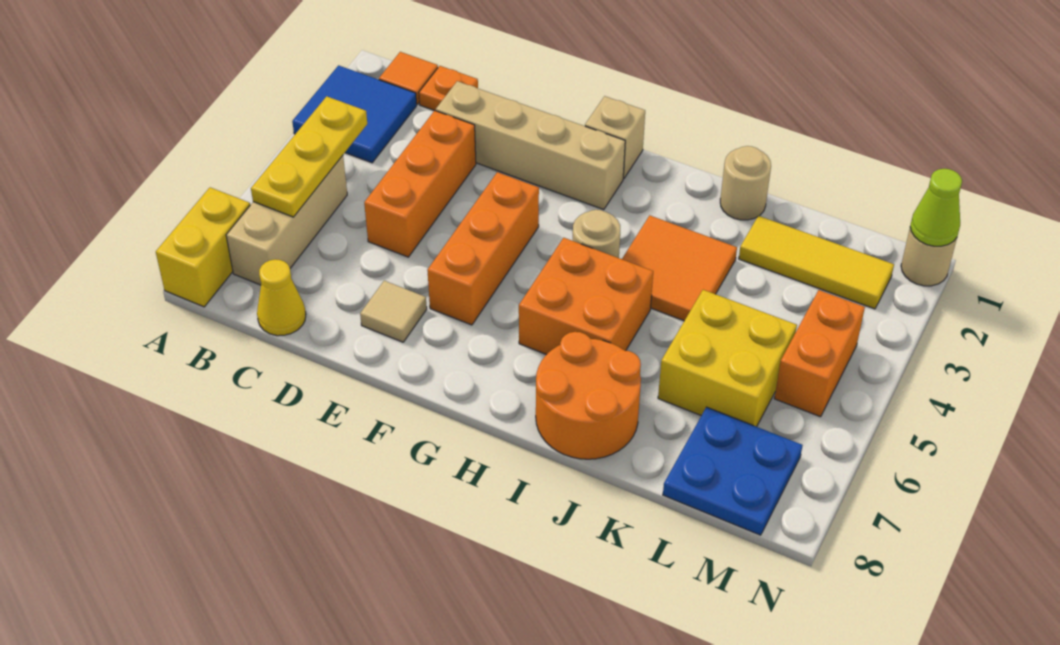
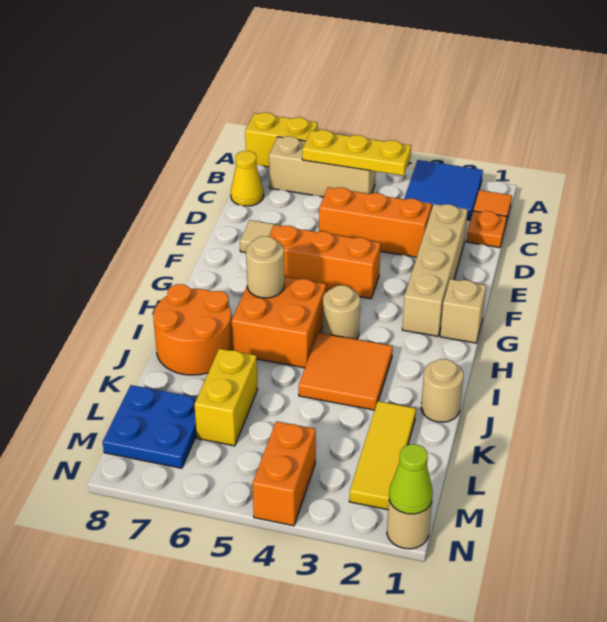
none -> tan 1x1 round brick [246,236,284,298]
yellow 2x2 brick [658,290,797,427] -> yellow 1x2 brick [194,349,258,446]
orange 1x2 brick [774,290,865,417] -> orange 1x2 brick turned to [253,421,316,526]

